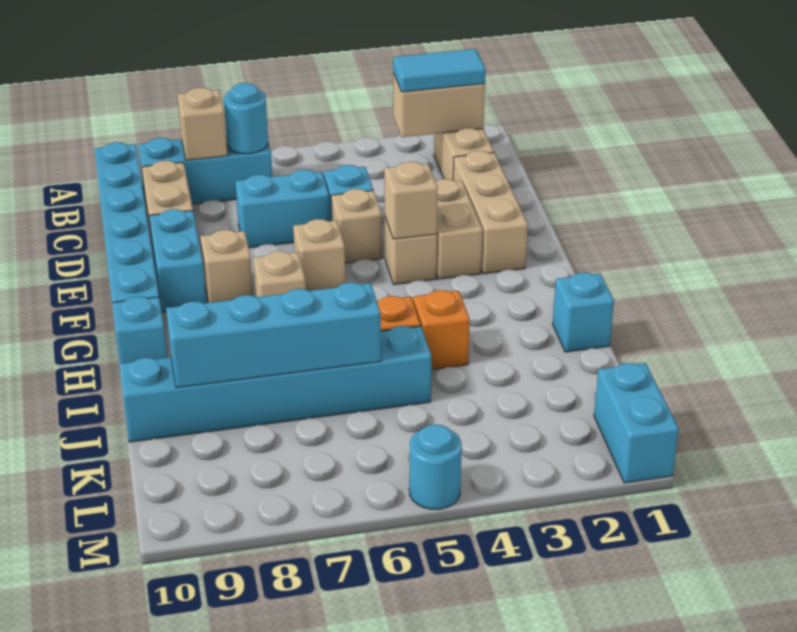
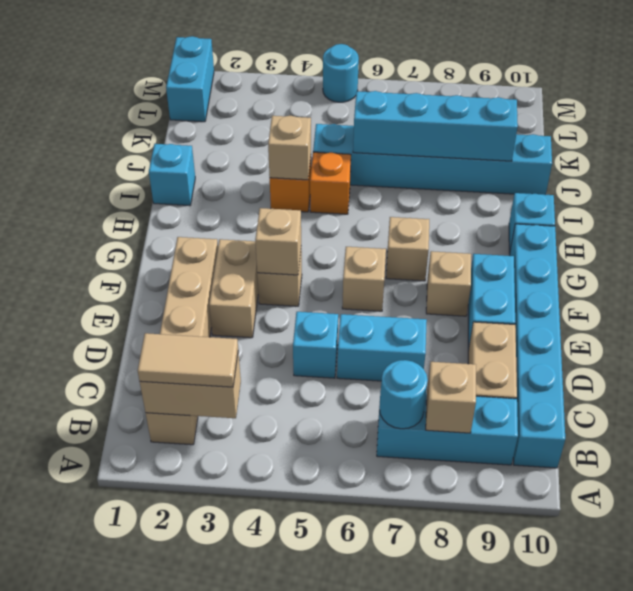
cyan 1x2 tile [393,49,486,92] -> tan 1x2 tile [138,333,238,387]
tan 1x1 brick [331,189,382,263] -> tan 1x1 brick moved to [268,116,311,180]

